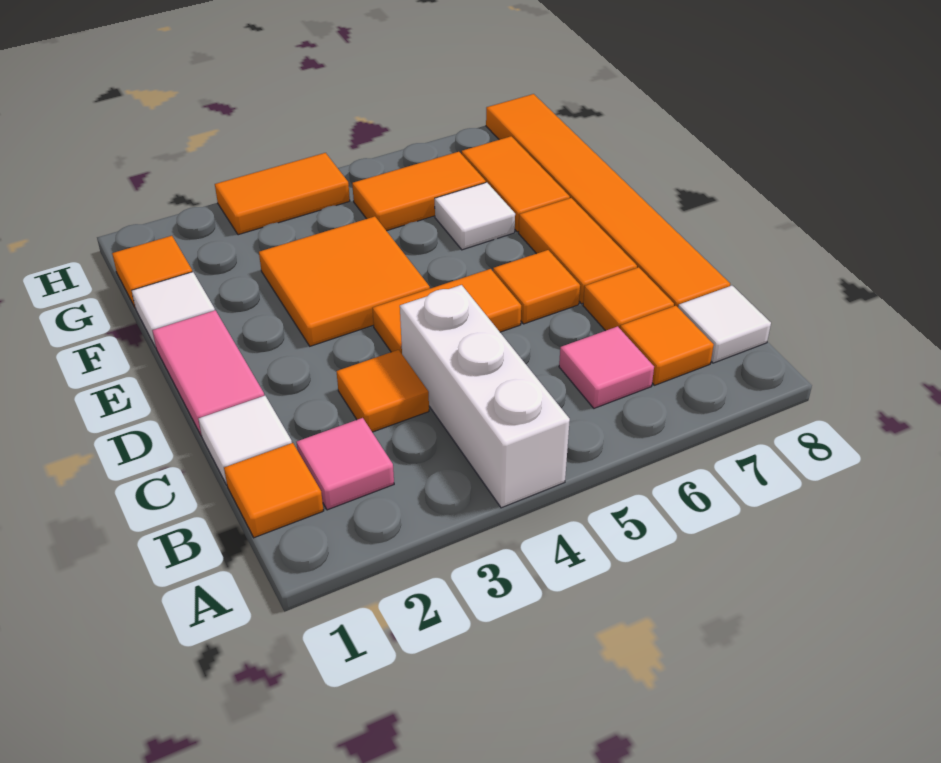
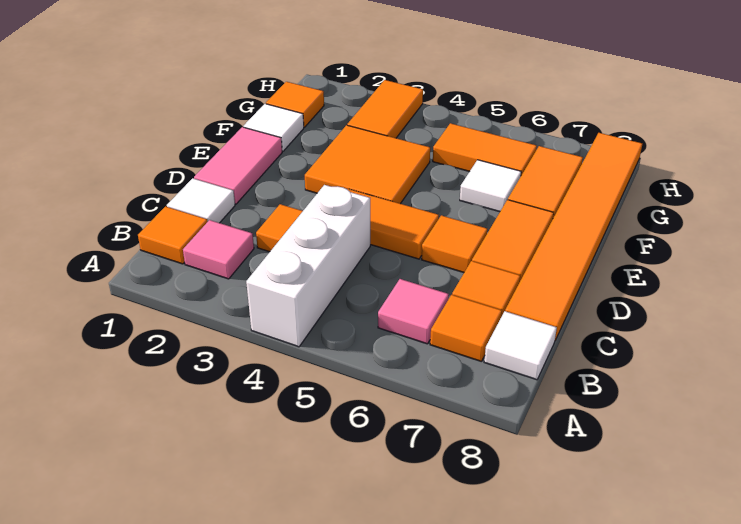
orange 1x2 tile [215,153,350,235] -> orange 1x2 tile turned to [347,80,423,138]

